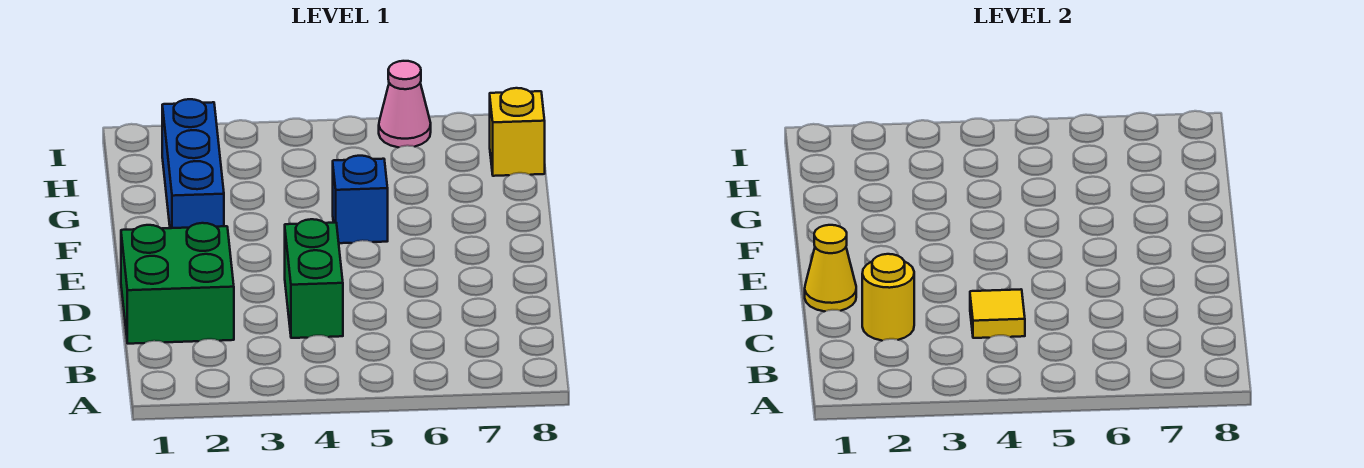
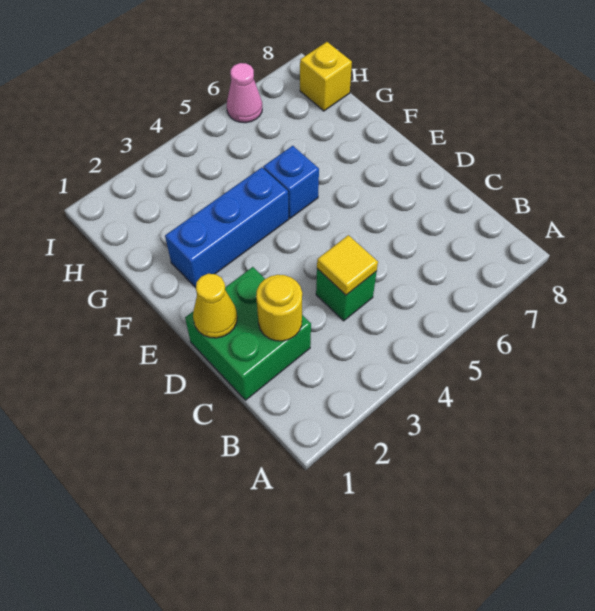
green 1x2 brick [285,219,343,338] -> green 1x1 brick [316,269,377,321]
blue 1x3 brick [162,99,224,228] -> blue 1x3 brick turned to [165,167,289,288]

